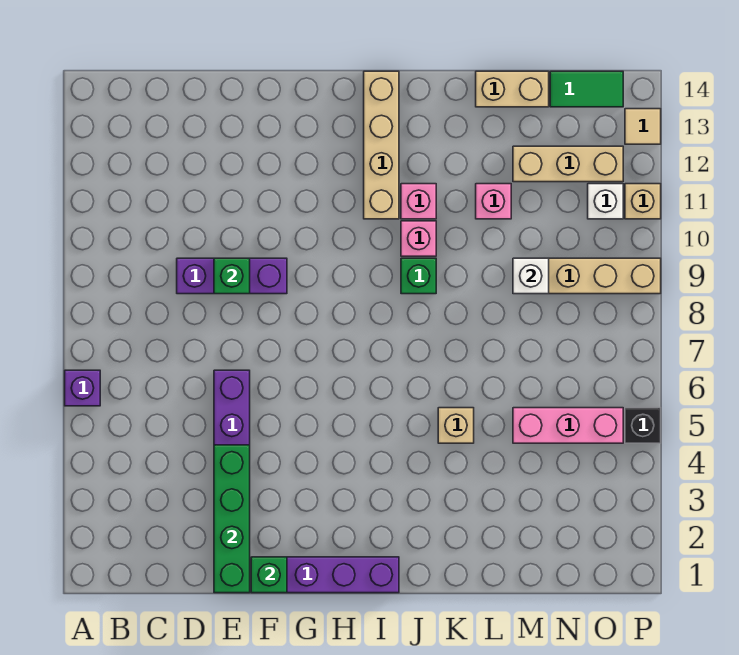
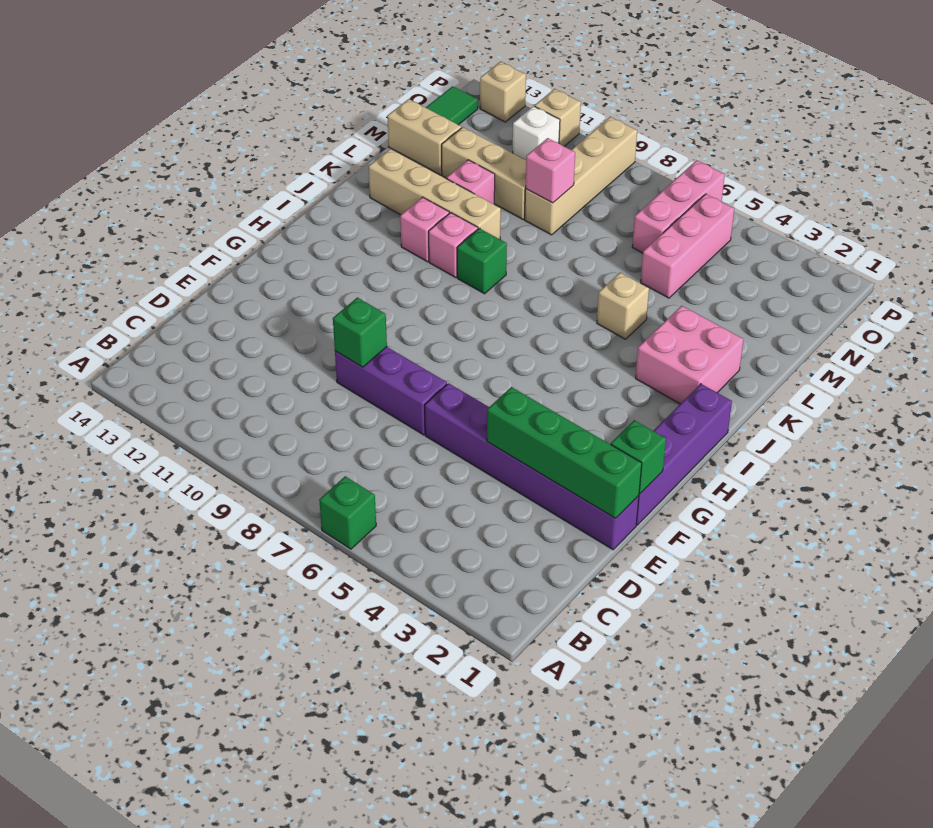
purple 1x1 brick [65,370,100,406] -> green 1x1 brick [319,476,376,549]
purple 1x3 brick [177,258,287,294] -> purple 1x3 brick turned to [335,347,447,435]
tan 1x4 brick [364,71,399,219] -> tan 1x4 brick moved to [368,149,501,239]
none -> pink 2x2 brick [636,306,743,404]
tan 1x2 brick [476,71,549,107] -> tan 1x2 brick turned to [387,99,461,175]
white 1x1 brick [513,258,549,294] -> pink 1x1 brick [526,138,575,203]
tan 1x3 brick [513,146,623,182] -> tan 1x3 brick turned to [442,127,526,219]
none -> pink 1x3 brick [632,160,725,253]
black 1x1 brick [625,408,661,443] -> none
tan 1x1 tile [625,109,661,144] -> tan 1x1 brick [480,62,526,122]

